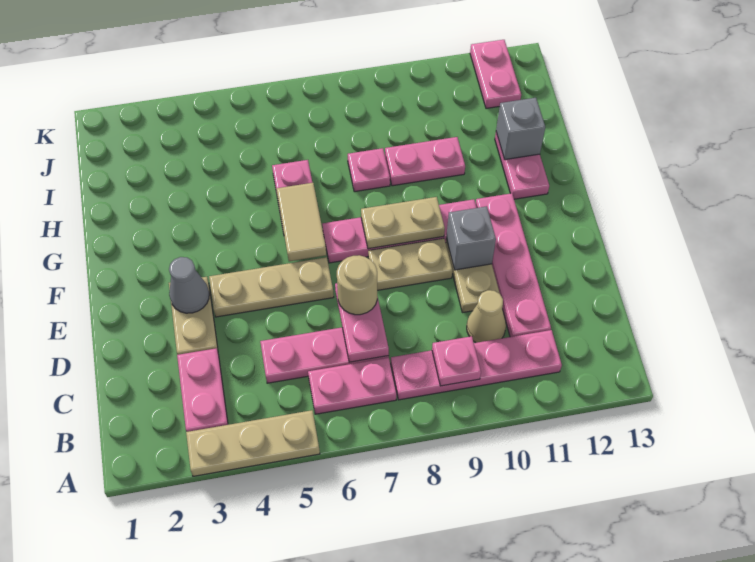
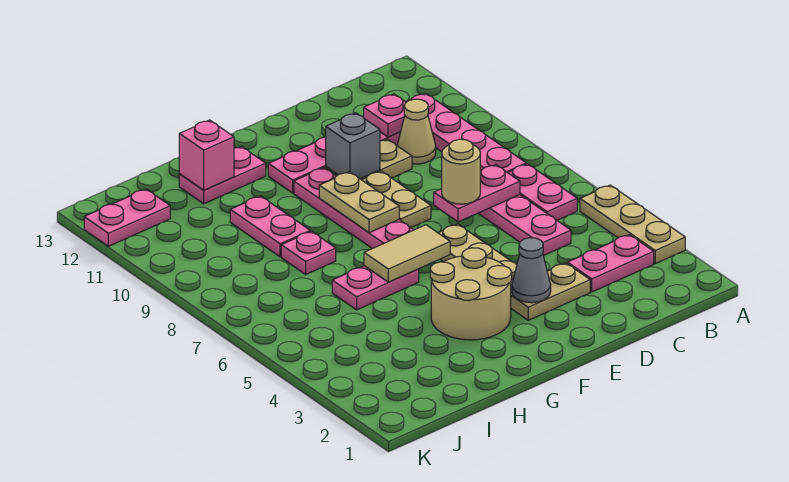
pink 1x1 plate [432,336,481,386] -> pink 1x1 plate moved to [364,94,406,137]
none -> tan 2x2 round brick [430,248,512,340]
grey 1x1 brick [496,98,545,160] -> pink 1x1 brick [179,120,234,190]

